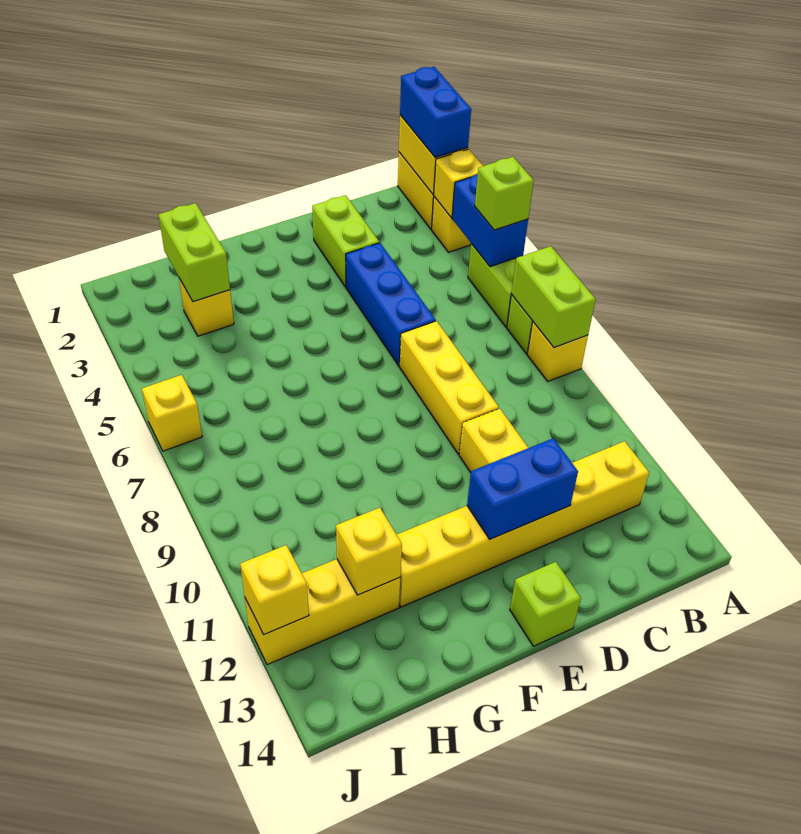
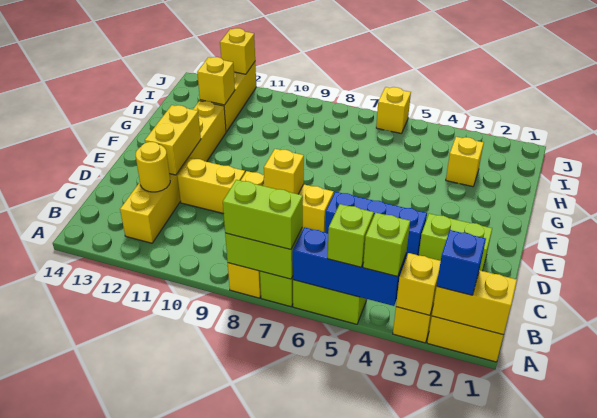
blue 1x2 brick [400,67,471,157] -> blue 1x1 brick [437,230,486,295]
blue 1x2 brick [452,174,528,267] -> blue 1x3 brick [293,227,406,306]
none -> yellow 1x1 round brick [136,142,170,192]
none -> yellow 1x1 brick [264,149,304,194]
blue 1x2 brick [467,438,578,539] -> yellow 1x2 brick [145,105,201,175]
lime 1x1 brick [510,562,581,646] -> lime 1x1 brick moved to [363,213,410,276]
lime 1x2 brick [158,203,230,302] -> lime 1x2 brick moved to [223,180,303,249]

